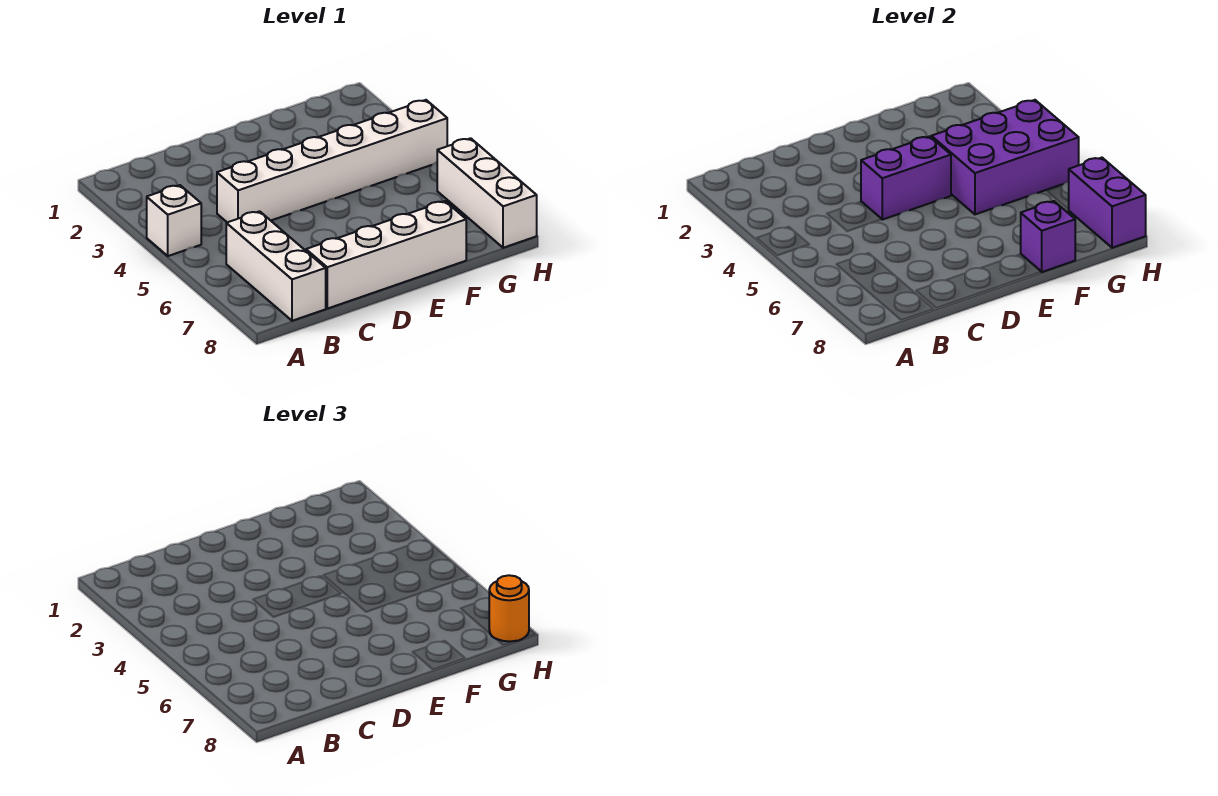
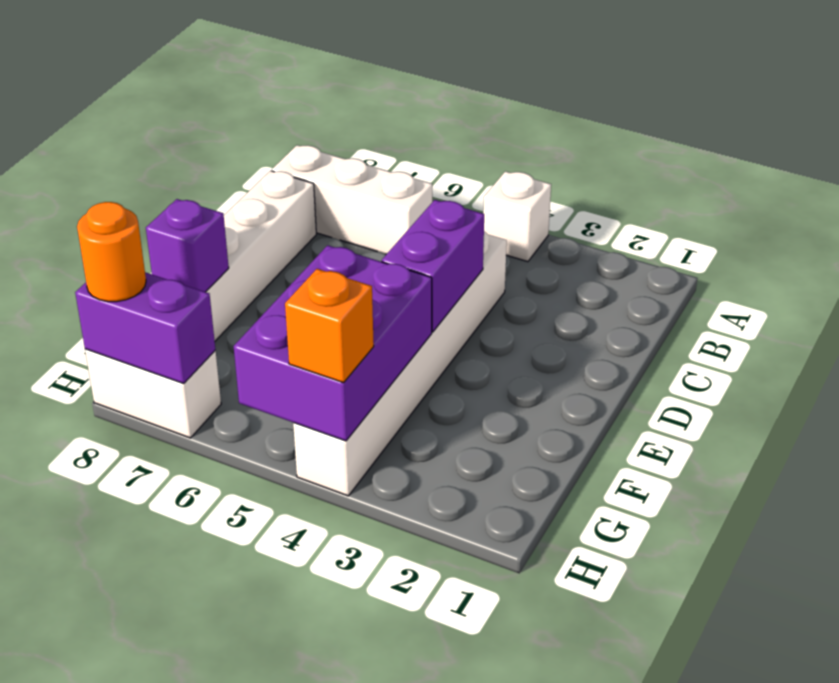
none -> orange 1x1 brick [285,269,374,383]
white 1x3 brick [437,138,537,248] -> white 1x2 brick [85,349,221,438]

